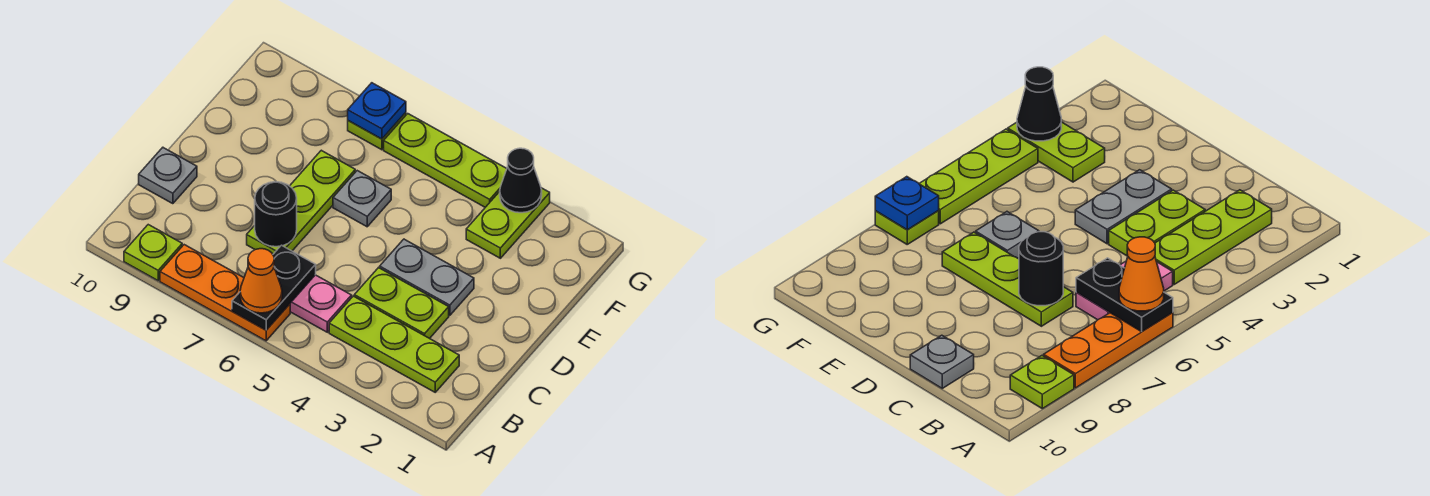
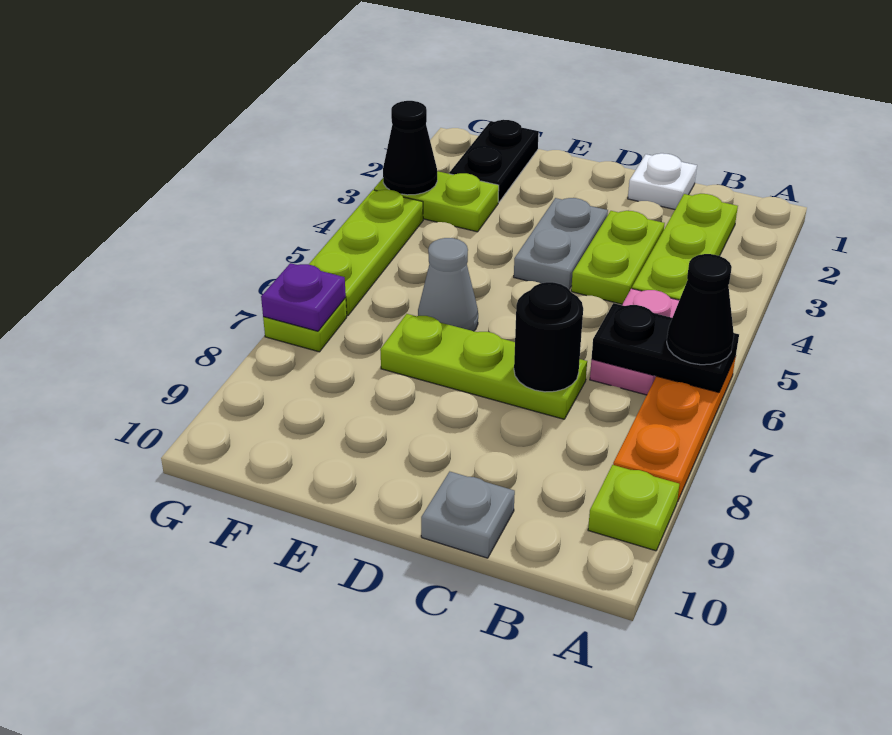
orange 1x1 cone [240,249,282,313] -> black 1x1 cone [667,254,734,365]
none -> white 1x1 plate [628,153,697,209]
grey 1x1 plate [333,171,391,227] -> grey 1x1 cone [418,238,478,331]
none -> black 1x2 plate [449,120,539,202]
blue 1x1 plate [348,83,406,139] -> purple 1x1 plate [261,263,346,331]

